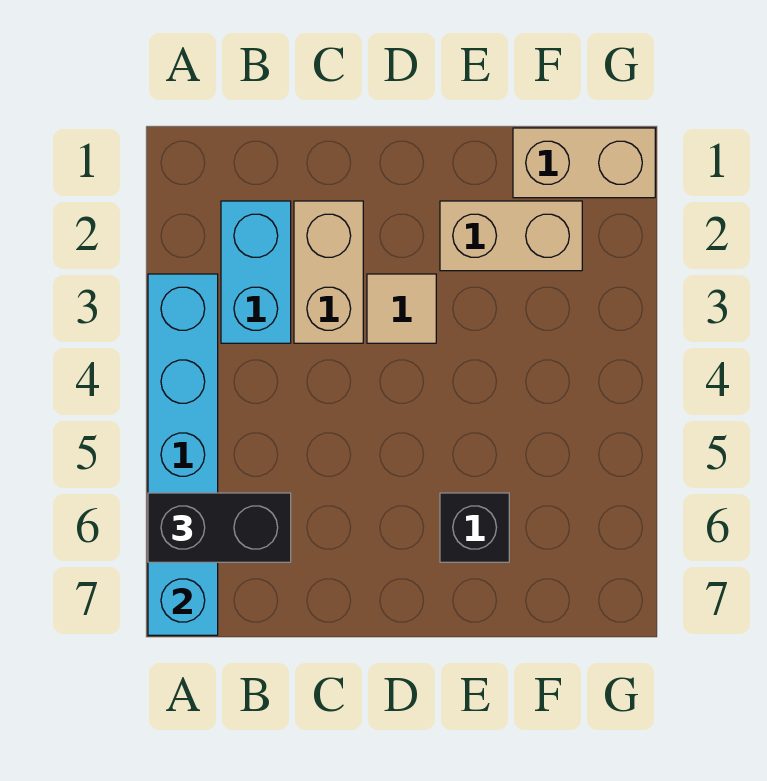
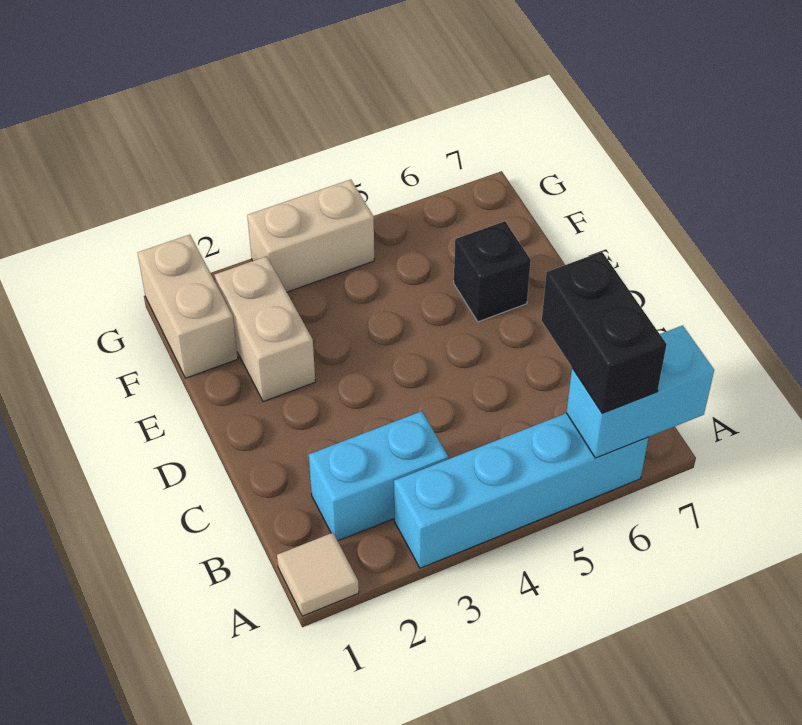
tan 1x2 brick [294,201,363,343] -> tan 1x2 brick moved to [247,179,374,292]
tan 1x1 tile [367,274,436,343] -> tan 1x1 tile moved to [277,533,359,616]

